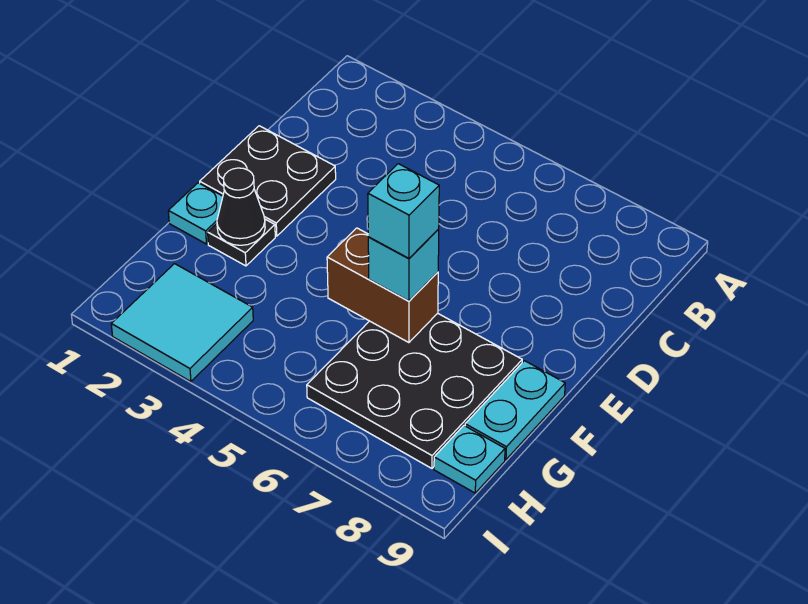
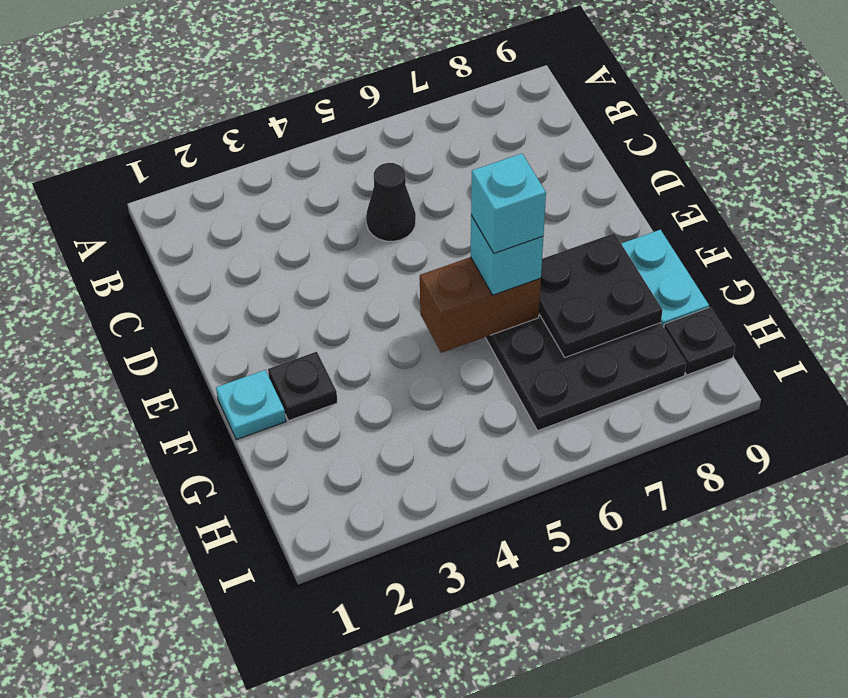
black 2x2 plate [200,126,336,236] -> black 2x2 plate moved to [539,233,663,357]
black 1x1 cone [217,168,265,245] -> black 1x1 cone moved to [366,163,416,241]
cyan 2x2 tile [111,264,253,382] -> none
cyan 1x1 plate [434,426,505,493] -> black 1x1 plate [664,307,735,375]

